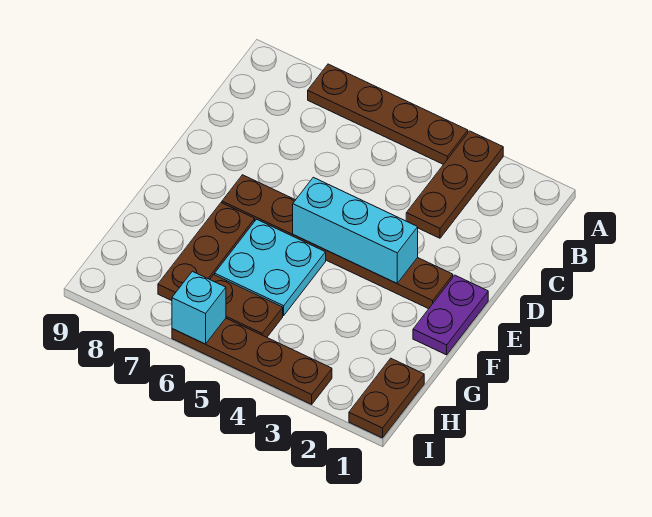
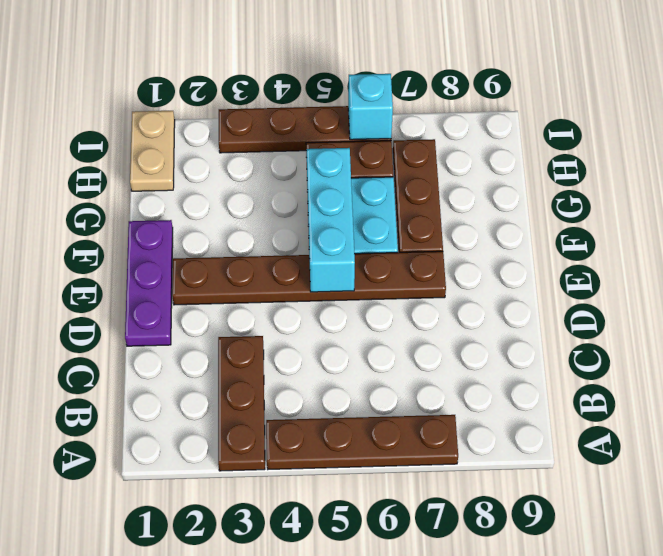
purple 1x2 plate [413,275,488,355] -> purple 1x3 plate [125,220,173,346]
cyan 1x3 brick [293,177,418,283] -> cyan 1x3 brick turned to [306,148,355,292]
brown 1x2 plate [349,358,424,438] -> tan 1x2 plate [130,111,175,191]

